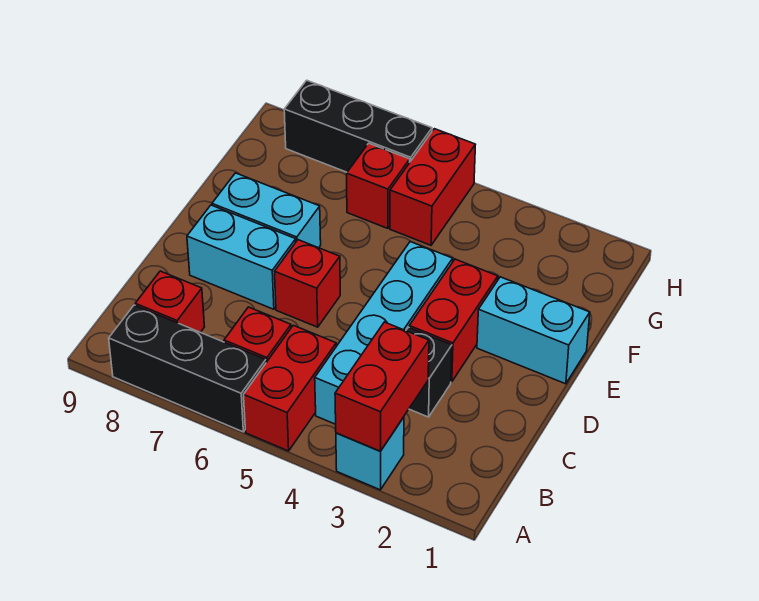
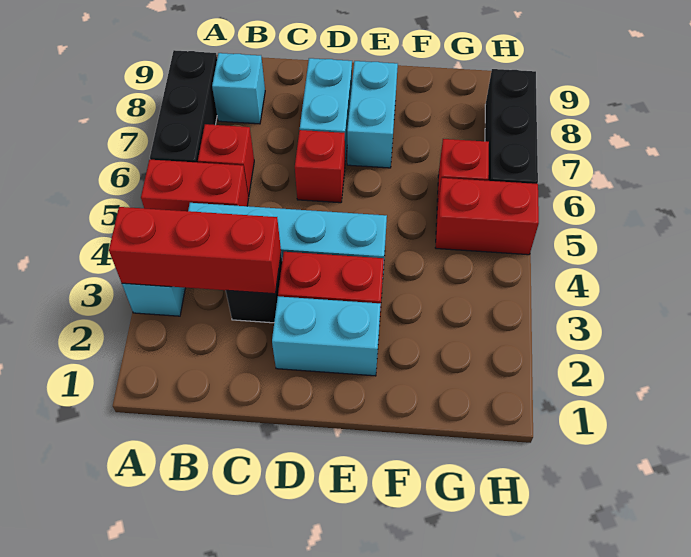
red 1x2 brick [335,322,429,451] -> red 1x3 brick [109,207,281,294]
red 1x1 brick [135,271,205,332] -> cyan 1x1 brick [212,53,265,124]
cyan 1x2 brick [477,277,590,384] -> cyan 1x2 brick turned to [272,296,381,376]

